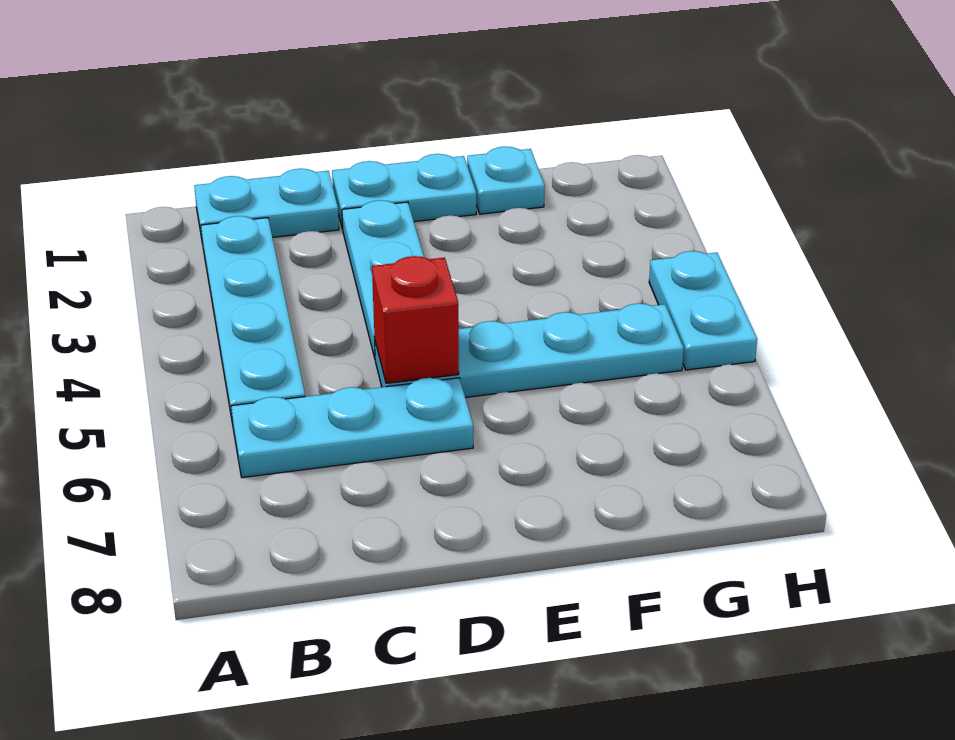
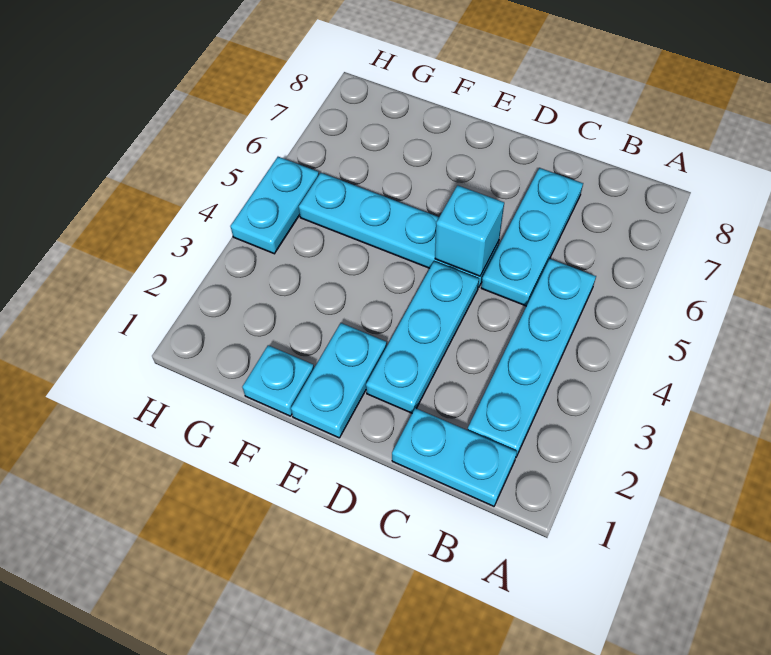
cyan 1x3 plate [231,378,473,478] -> cyan 1x3 plate turned to [481,168,583,306]
cyan 1x2 plate [332,154,476,229] -> cyan 1x2 plate turned to [291,323,387,438]
red 1x1 brick [372,256,459,383] -> cyan 1x1 brick [435,185,504,276]

